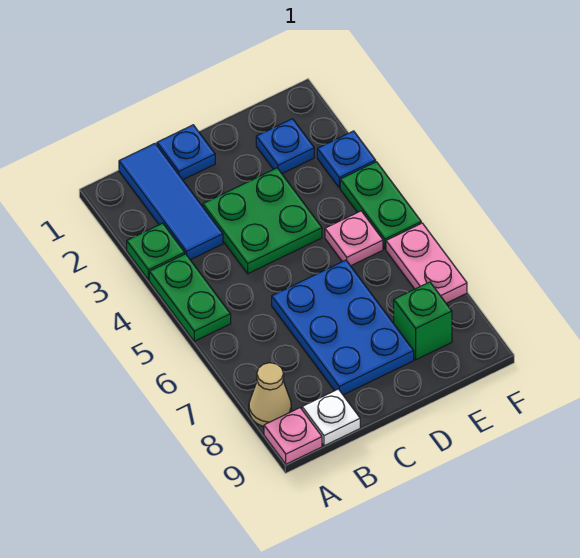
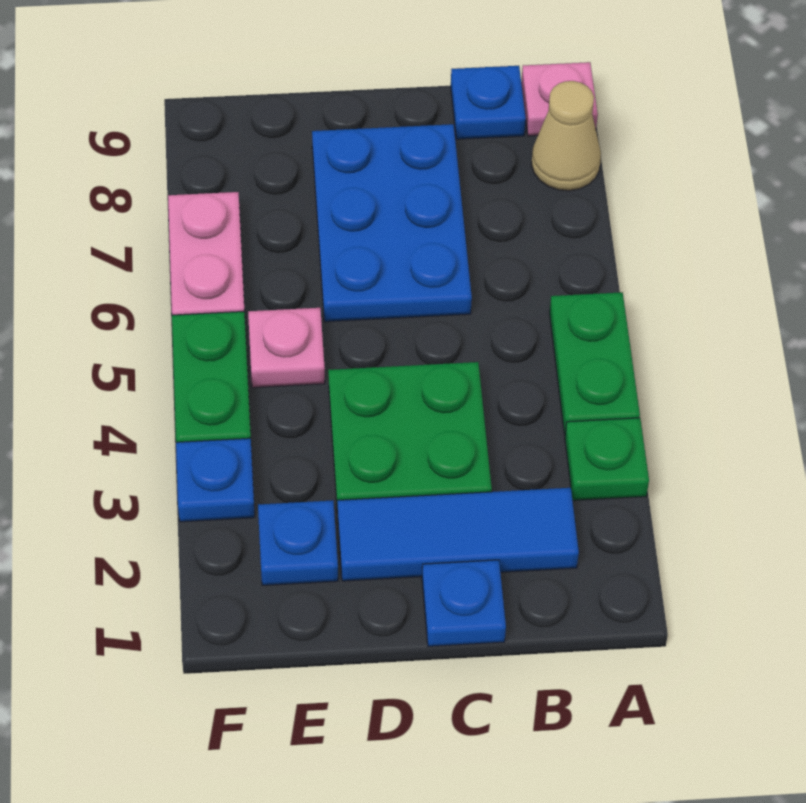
blue 1x3 tile [119,144,223,260] -> blue 1x3 tile turned to [337,488,579,581]
white 1x1 plate [302,389,360,446] -> blue 1x1 plate [451,66,526,139]
green 1x1 brick [394,282,452,360] -> none

